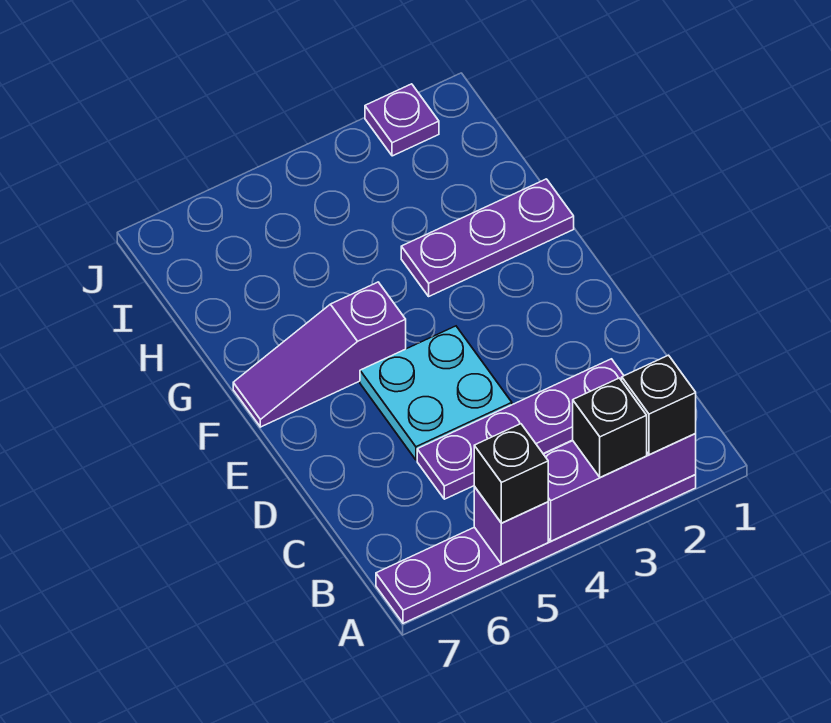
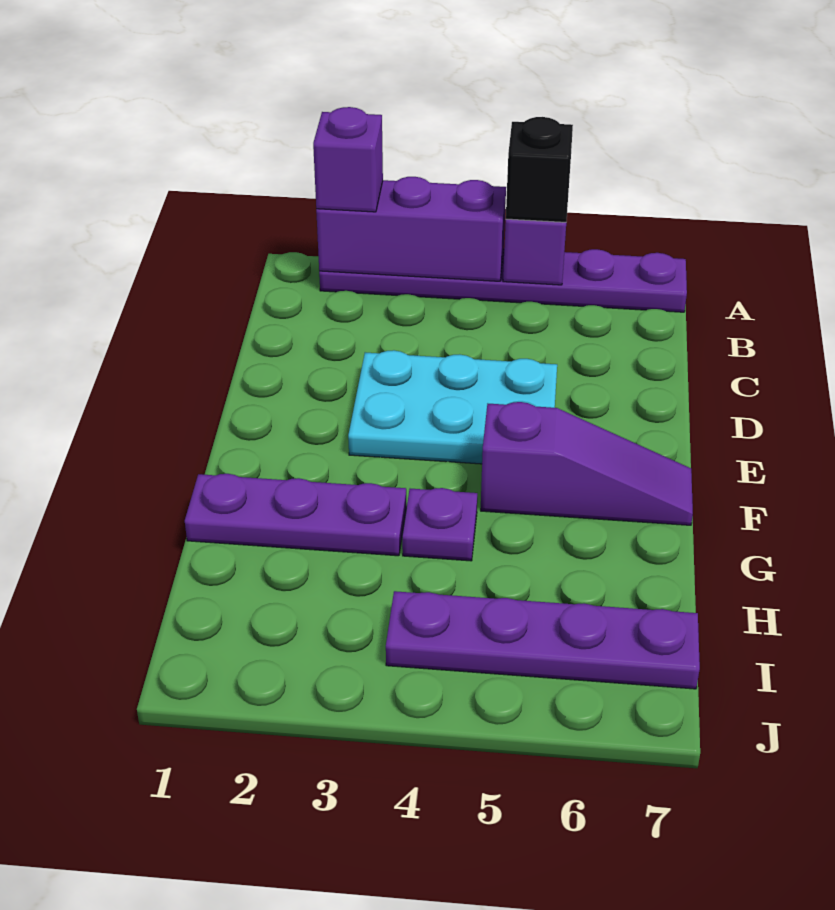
black 1x1 brick [622,355,696,455] -> purple 1x1 brick [313,107,383,212]
black 1x1 brick [573,378,647,478] -> none
purple 1x4 plate [417,359,624,499] -> purple 1x4 plate moved to [386,591,700,689]
cyan 2x2 plate [360,326,512,460] -> cyan 2x3 plate [348,350,557,464]
purple 1x1 plate [365,84,439,156] -> purple 1x1 plate moved to [402,488,477,561]

